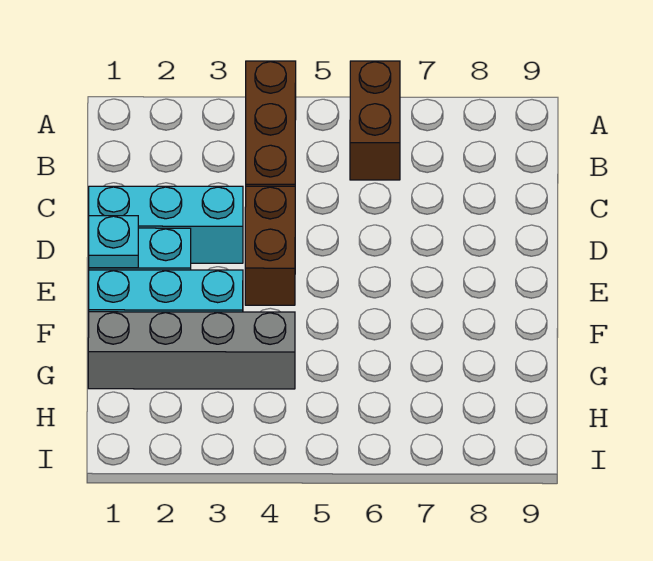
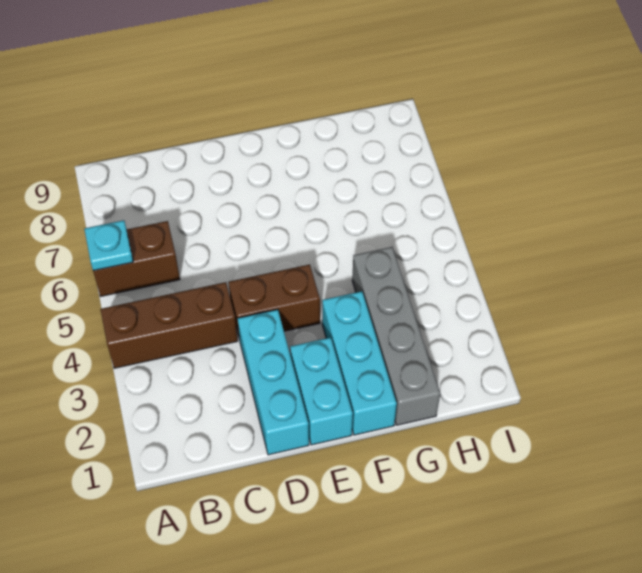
cyan 1x1 plate [89,216,138,268] -> cyan 1x1 plate moved to [84,220,133,271]

